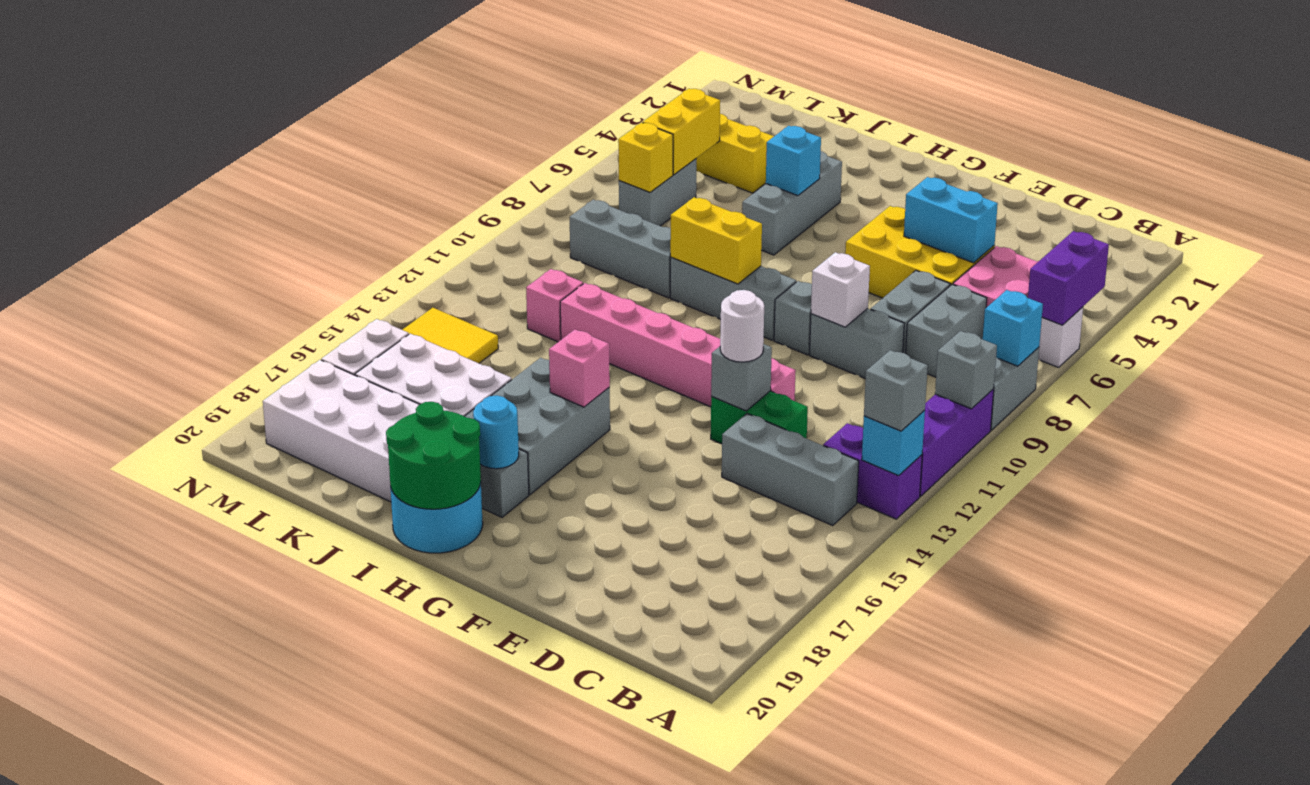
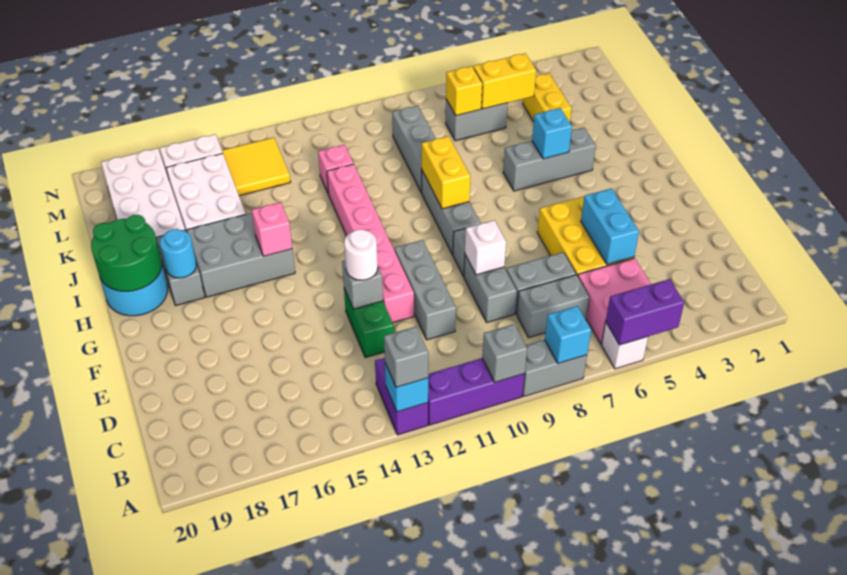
grey 1x3 brick [722,414,859,525] -> grey 1x3 brick moved to [395,240,456,340]

